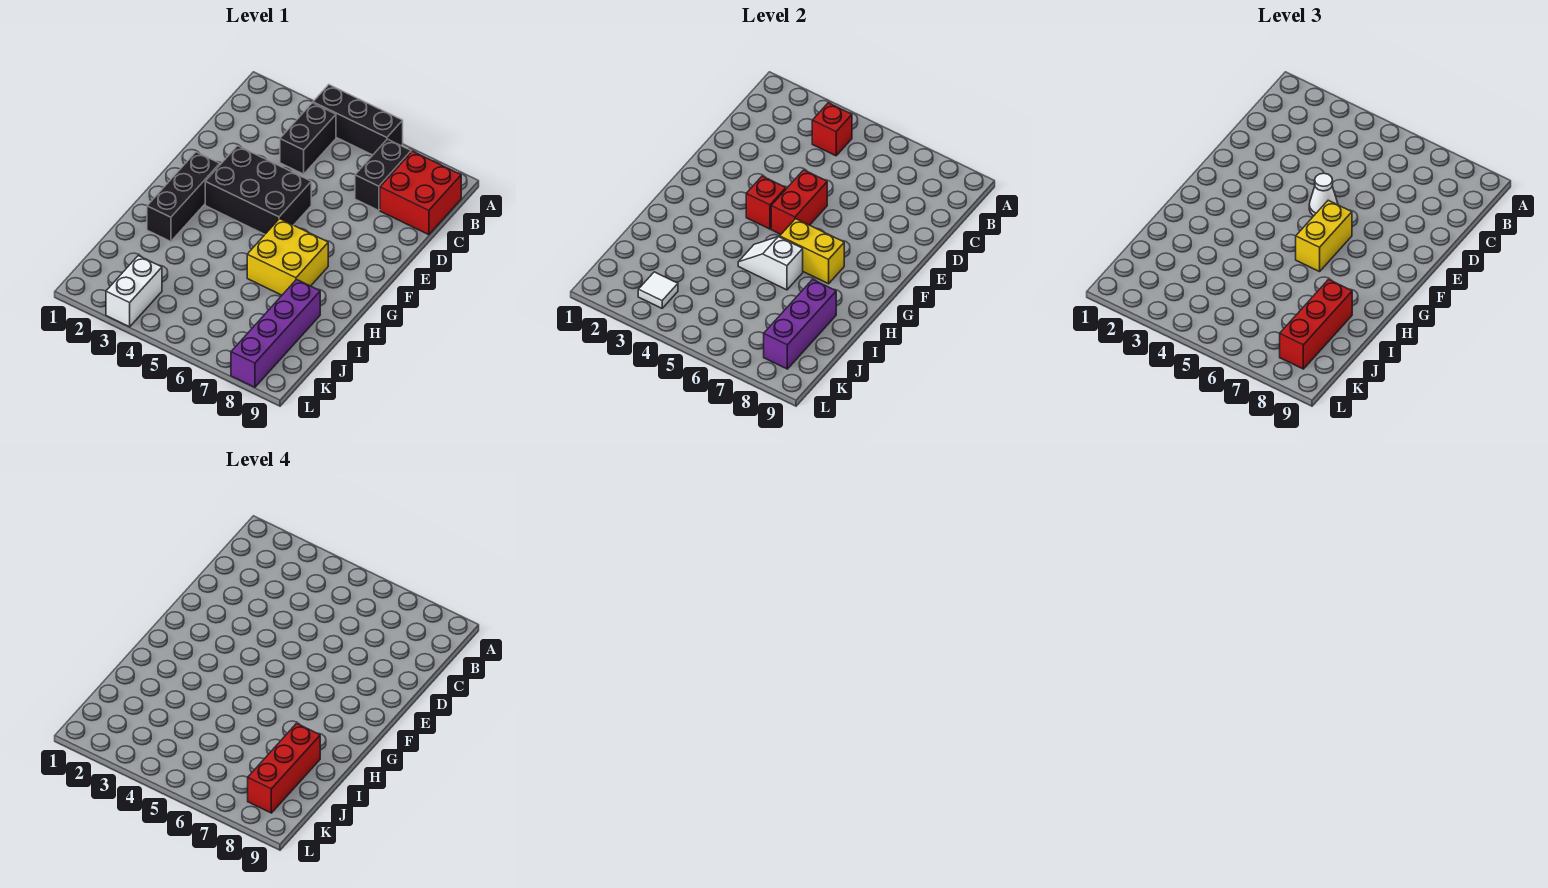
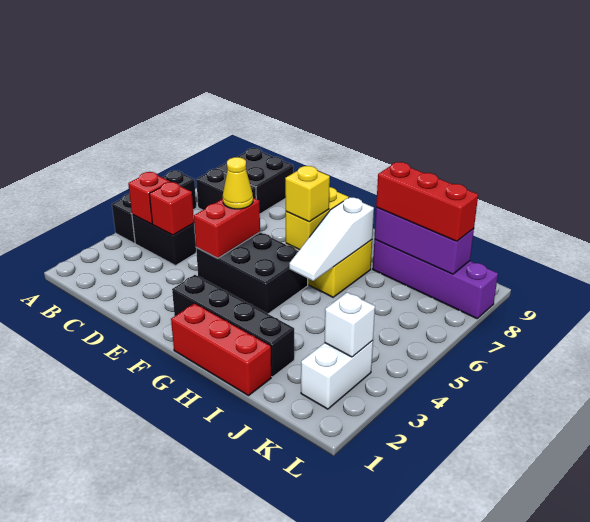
red 2x2 brick [380,151,461,235] -> black 2x2 brick [216,148,293,214]
black 2x3 brick [205,146,311,234] -> black 2x3 brick turned to [196,232,308,314]
red 1x2 brick [771,170,827,234] -> red 1x2 brick turned to [194,198,260,258]
white 1x1 cone [1309,173,1338,216] -> yellow 1x1 cone [223,157,253,209]
black 1x3 brick [147,152,220,242] -> black 1x4 brick [172,275,294,377]
red 1x1 brick [746,176,786,229] -> red 1x1 brick moved to [149,182,194,235]
yellow 1x2 brick [1296,200,1352,272] -> yellow 1x1 brick [285,166,330,222]
white 1x2 slope [738,237,803,290] -> white 1x3 slope [289,197,374,281]
red 1x3 brick [248,724,320,813] -> red 1x3 brick moved to [171,303,271,396]
white 1x2 brick [106,256,162,327] -> white 1x2 brick turned to [301,340,373,409]
white 1x1 tile [638,272,678,308] -> white 1x1 brick [325,292,375,357]

